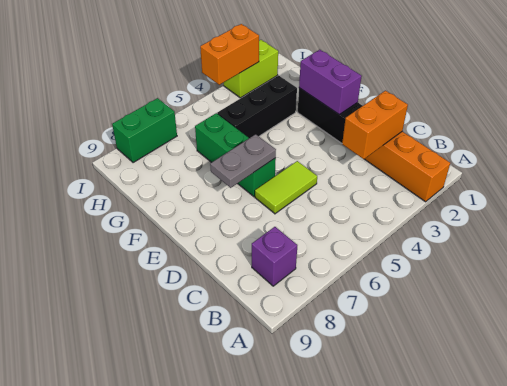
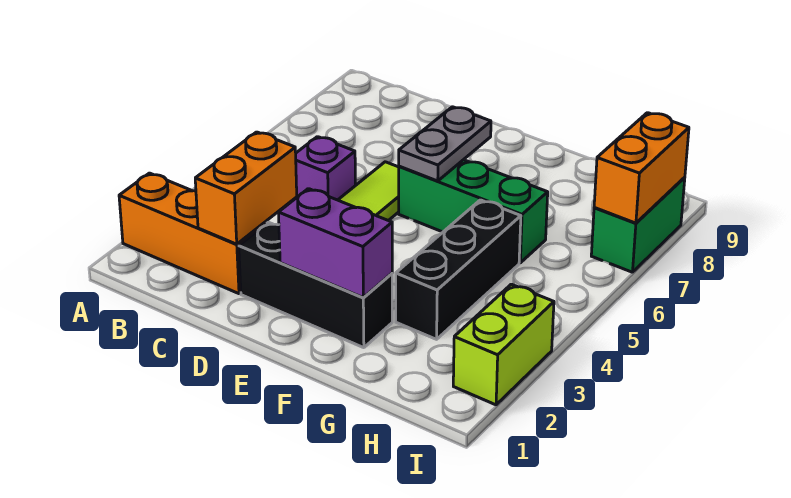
purple 1x1 brick [252,227,297,286] -> purple 1x1 brick moved to [291,137,355,202]
orange 1x2 brick [200,24,259,85] -> orange 1x2 brick moved to [594,113,689,223]

